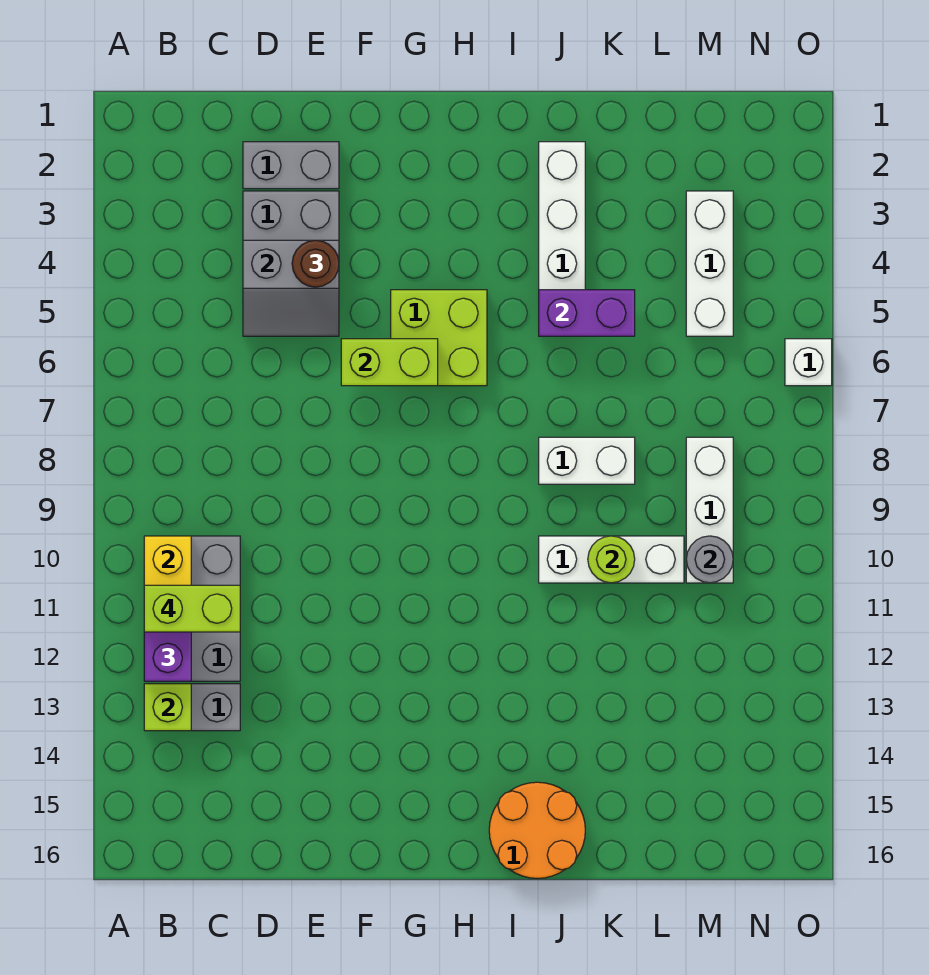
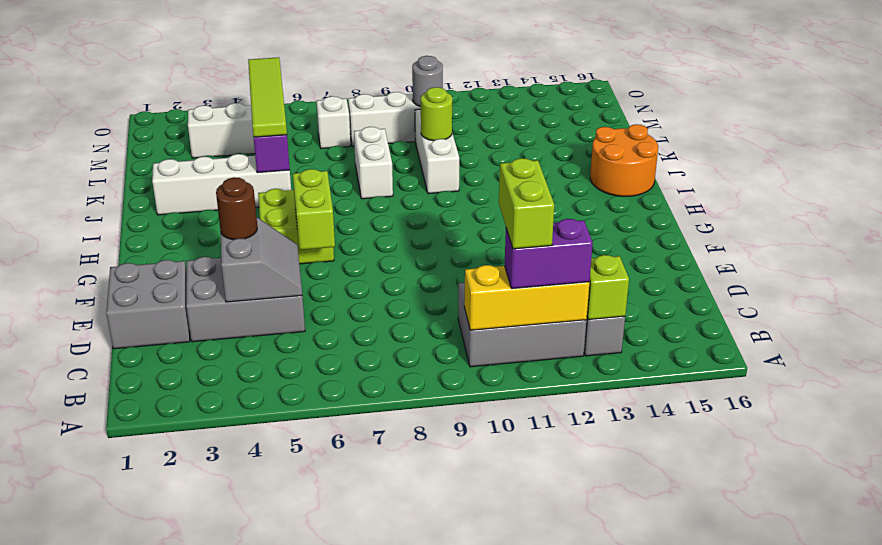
grey 1x2 brick [243,142,339,189] -> grey 2x2 brick [106,260,190,349]
none -> lime 1x4 tile [248,57,287,137]
white 1x1 brick [785,339,832,386] -> white 1x1 brick moved to [316,96,351,149]

